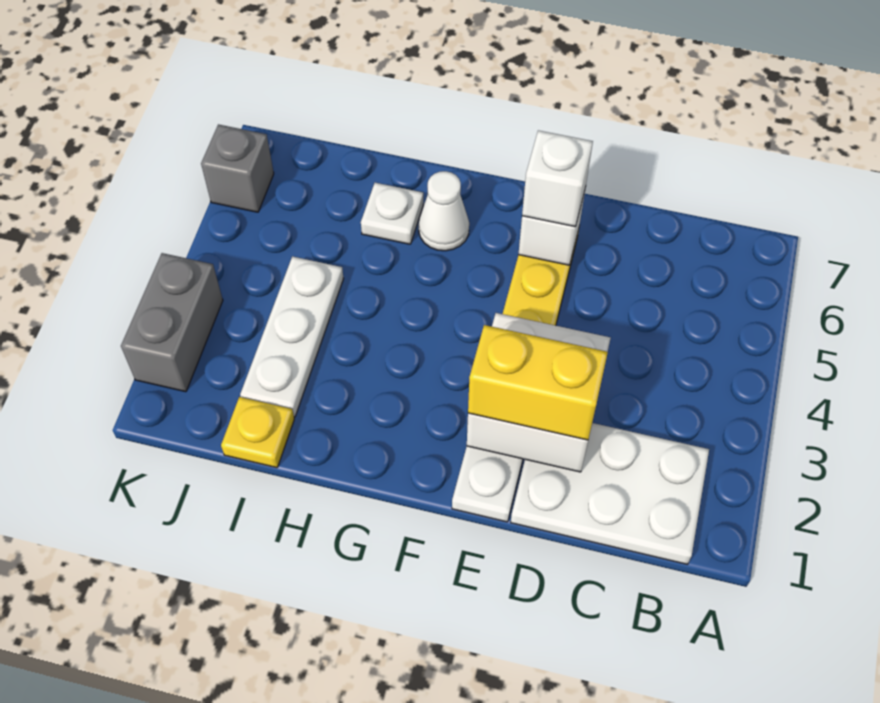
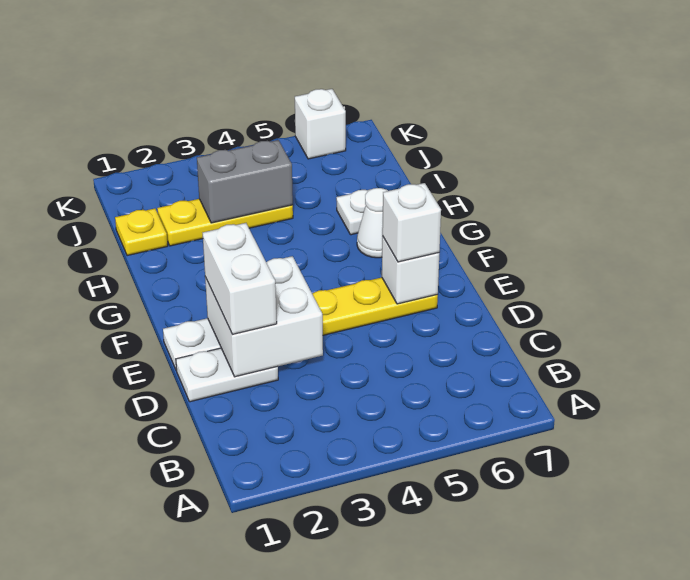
white 2x3 plate [511,423,709,564] -> white 1x2 plate [176,348,278,402]
yellow 1x2 brick [468,325,608,440] -> white 1x2 brick [203,223,277,334]
white 1x3 plate [240,256,344,417] -> yellow 1x3 plate [157,199,293,246]
grey 1x2 brick [121,253,223,392] -> grey 1x2 brick moved to [197,140,293,223]
grey 1x1 brick [201,124,274,212] -> white 1x1 brick [295,89,346,159]

